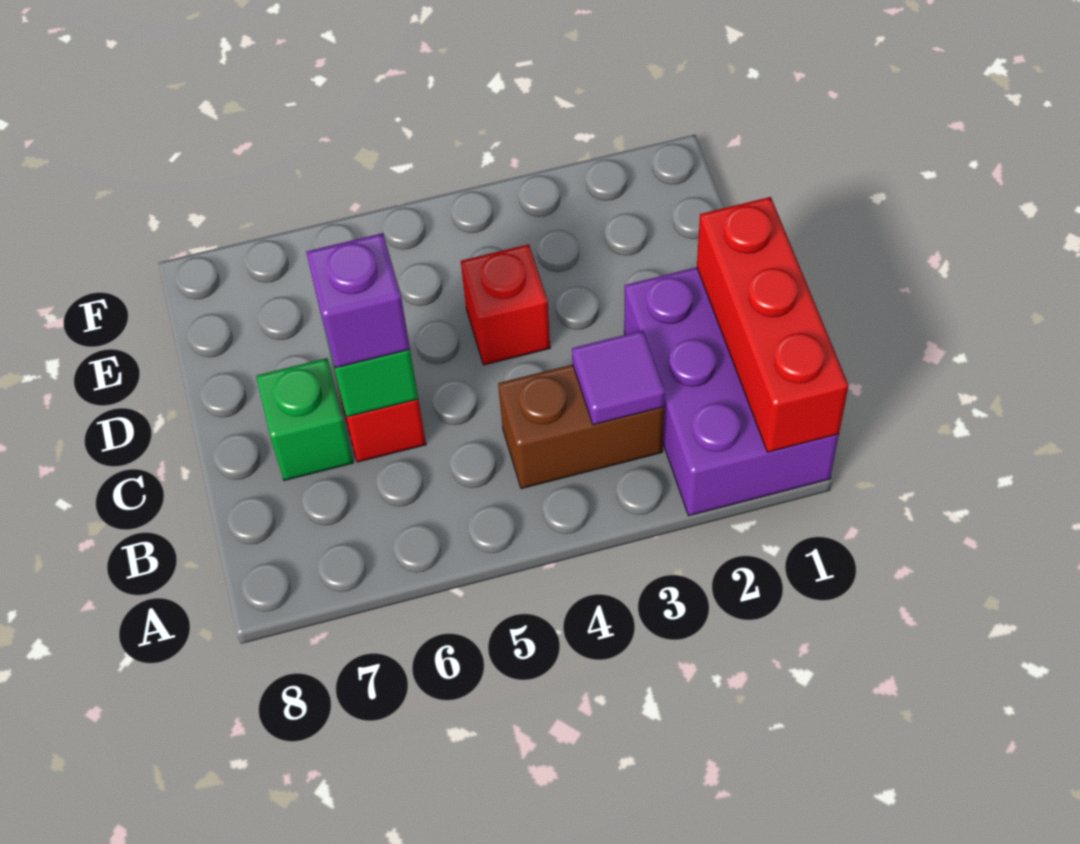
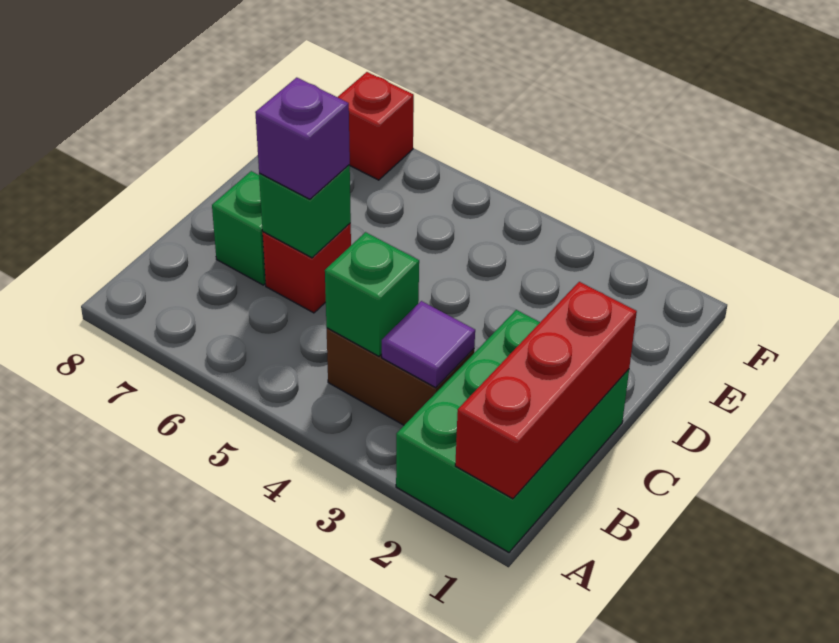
purple 2x3 brick [624,267,839,516] -> green 2x3 brick [396,310,629,552]
none -> green 1x1 brick [325,232,419,356]
red 1x1 brick [461,244,550,365] -> red 1x1 brick moved to [338,72,414,180]

